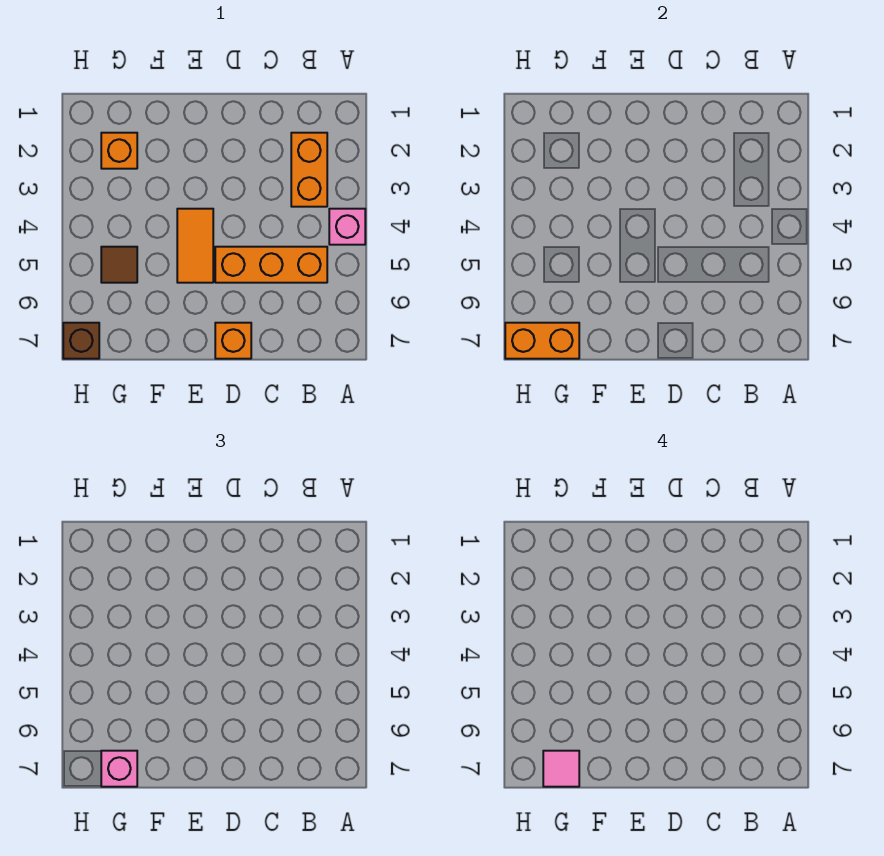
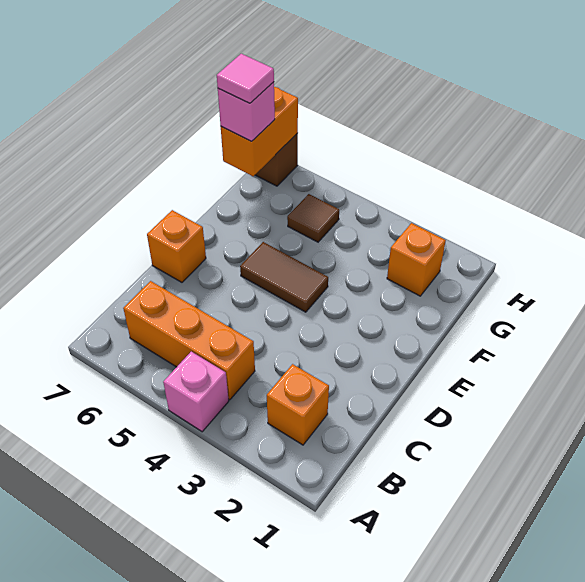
orange 1x2 brick [291,133,327,207] -> orange 1x1 brick [267,364,329,445]
orange 1x3 brick [215,247,327,283] -> orange 1x3 brick turned to [123,281,255,400]
orange 1x2 tile [177,209,213,283] -> brown 1x2 tile [240,242,328,312]

